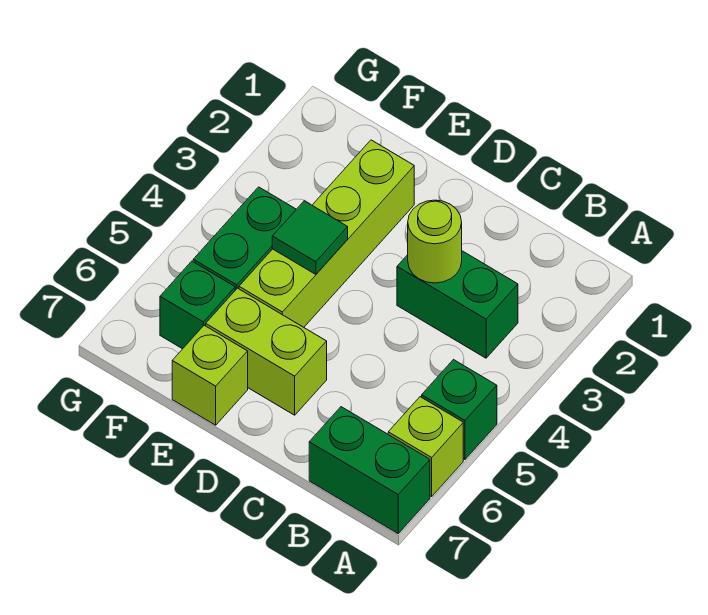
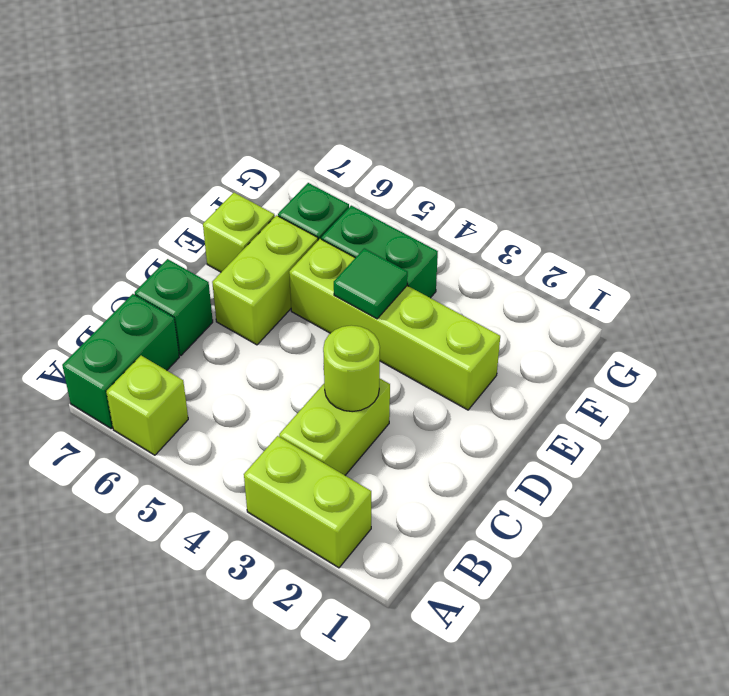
none -> lime 1x2 brick [244,436,371,568]
green 1x1 brick [422,360,497,459] -> green 1x1 brick moved to [135,259,213,355]
green 1x2 brick [397,251,518,358] -> lime 1x2 brick [279,379,390,475]

